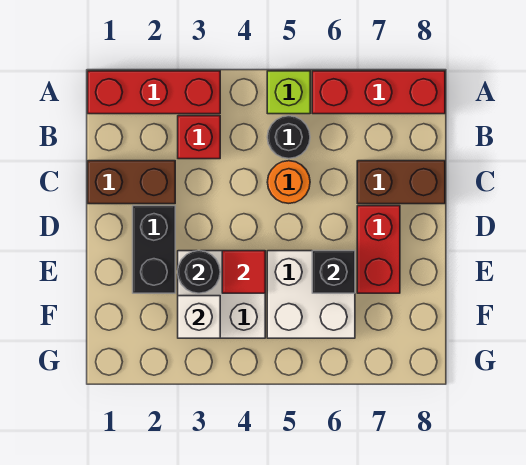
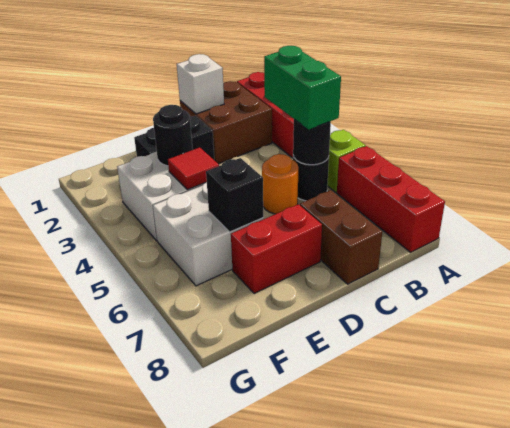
red 1x1 brick [178,116,220,159] -> none
none -> green 1x2 brick [264,46,341,129]
none -> black 1x1 round brick [293,119,331,165]
brown 1x2 brick [88,161,175,204] -> brown 2x2 brick [180,81,272,164]
white 1x1 brick [178,296,220,338] -> white 1x1 brick moved to [177,54,224,114]

